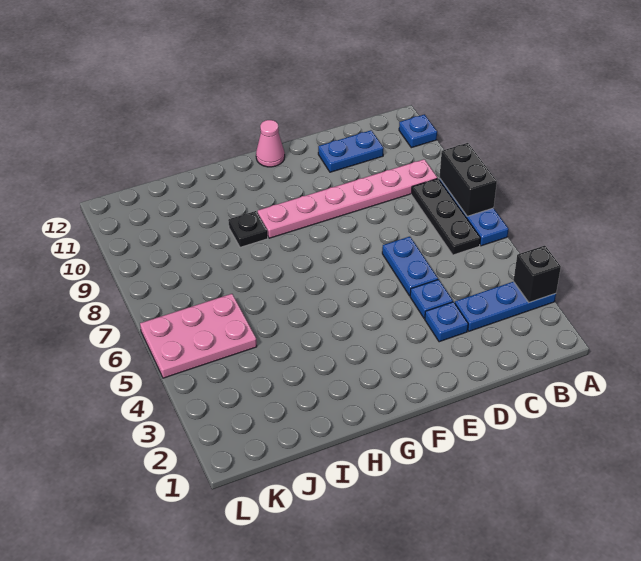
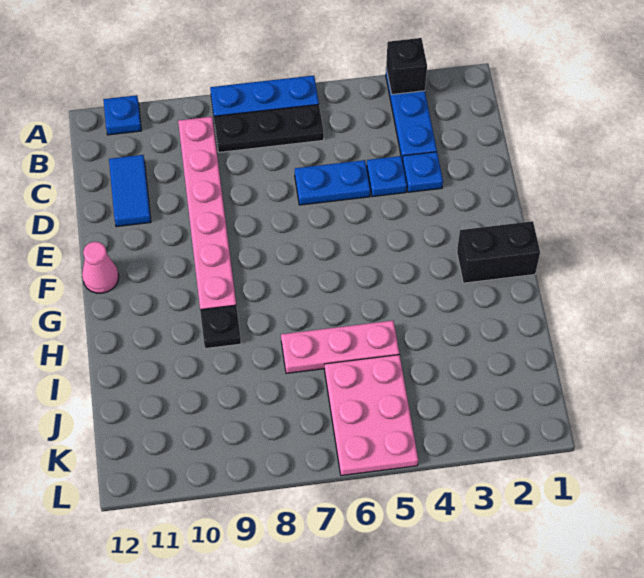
black 1x2 brick [439,143,497,216] -> black 1x2 brick moved to [457,221,540,283]
blue 1x2 plate [318,130,383,172] -> blue 1x2 tile [109,155,151,227]
none -> pink 1x3 plate [281,321,399,373]

